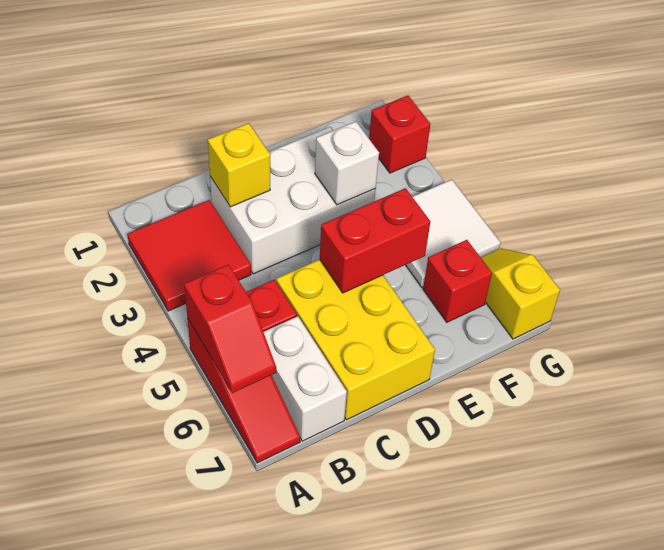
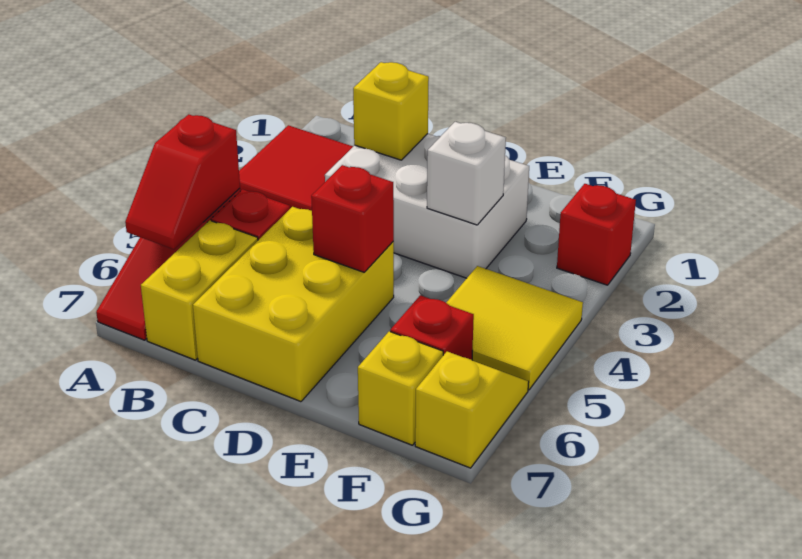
white 1x2 brick [264,316,347,441] -> yellow 1x2 brick [141,220,258,360]
red 1x2 brick [320,188,430,293] -> red 1x1 brick [311,165,394,272]
white 2x2 tile [406,180,500,287] -> yellow 2x2 tile [446,266,583,390]
none -> yellow 1x1 brick [358,331,443,445]

